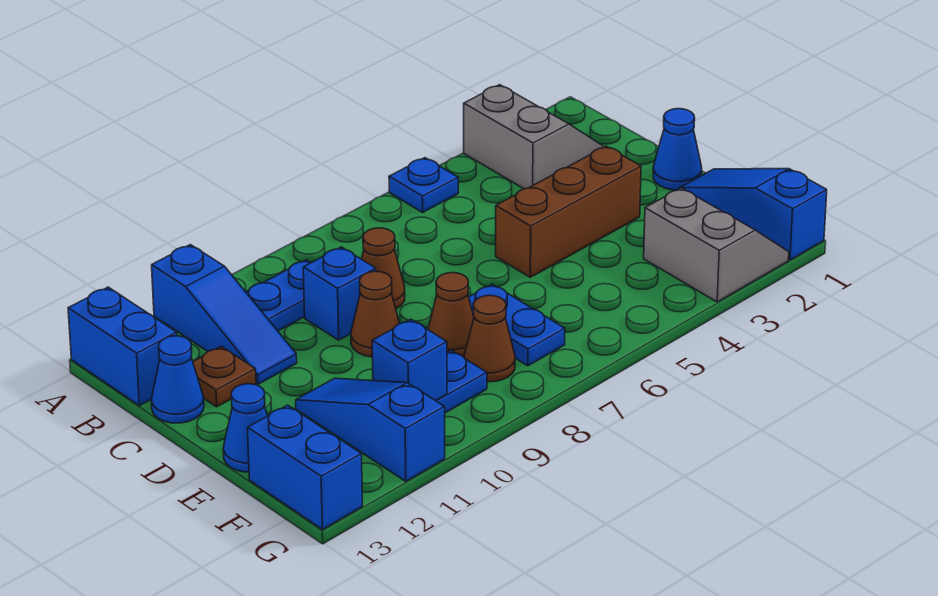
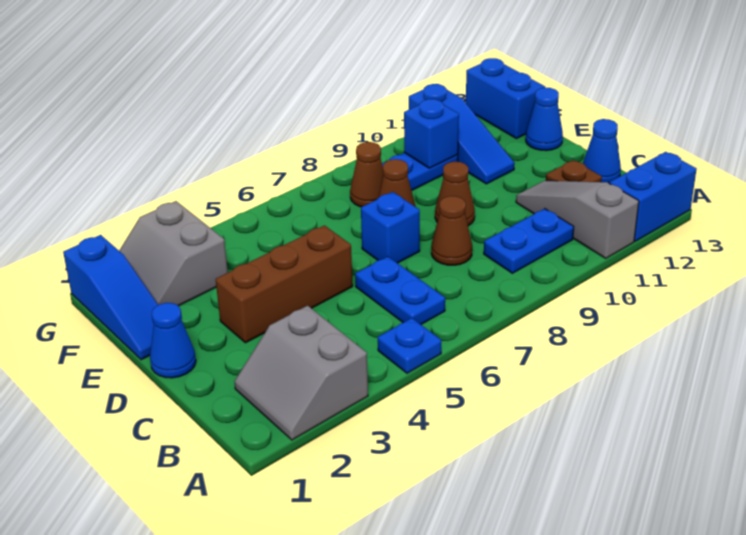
blue 1x3 slope [152,245,297,384] -> grey 1x3 slope [516,181,639,258]
blue 1x2 brick [68,287,177,406] -> blue 1x2 brick turned to [609,152,697,241]
blue 1x1 brick [303,247,376,340] -> blue 1x1 brick moved to [361,192,420,263]
blue 1x2 plate [469,284,565,366] -> blue 1x2 plate moved to [355,257,445,324]

